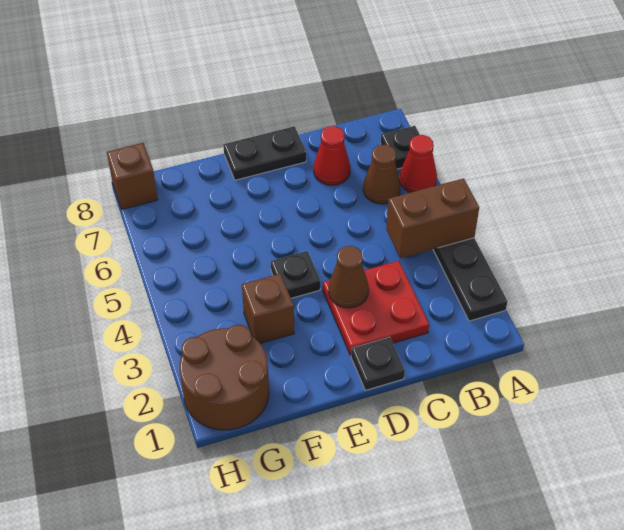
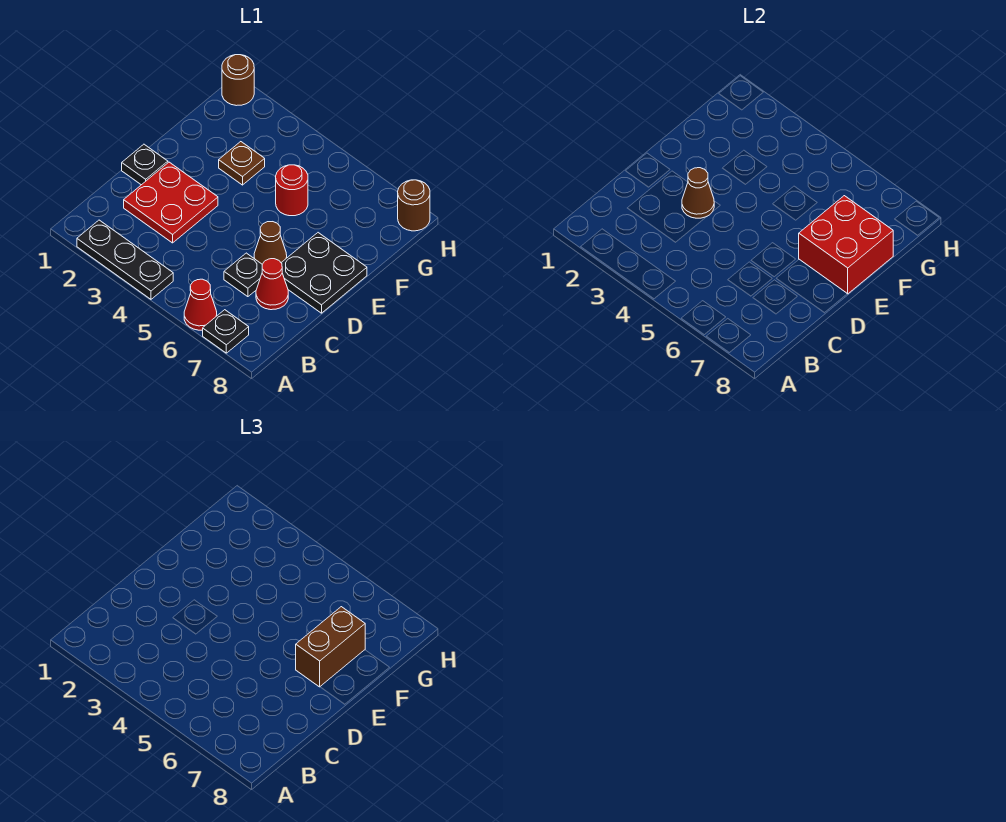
brown 1x2 brick [386,178,479,258] -> brown 1x2 brick moved to [296,607,365,687]
brown 1x1 cone [363,145,401,204] -> brown 1x1 cone moved to [254,222,287,264]
black 1x2 plate [223,126,306,180] -> black 2x2 plate [281,233,367,313]
black 1x1 plate [271,251,320,298] -> black 1x1 plate moved to [224,253,262,297]
none -> red 2x2 brick [799,196,893,294]
brown 1x1 brick [242,274,294,344] -> brown 1x1 plate [219,142,265,185]
none -> red 1x1 round brick [276,165,308,216]
brown 2x2 round brick [180,325,269,430] -> brown 1x1 round brick [222,55,254,106]
brown 1x1 brick [107,143,158,209] -> brown 1x1 round brick [398,180,430,231]

